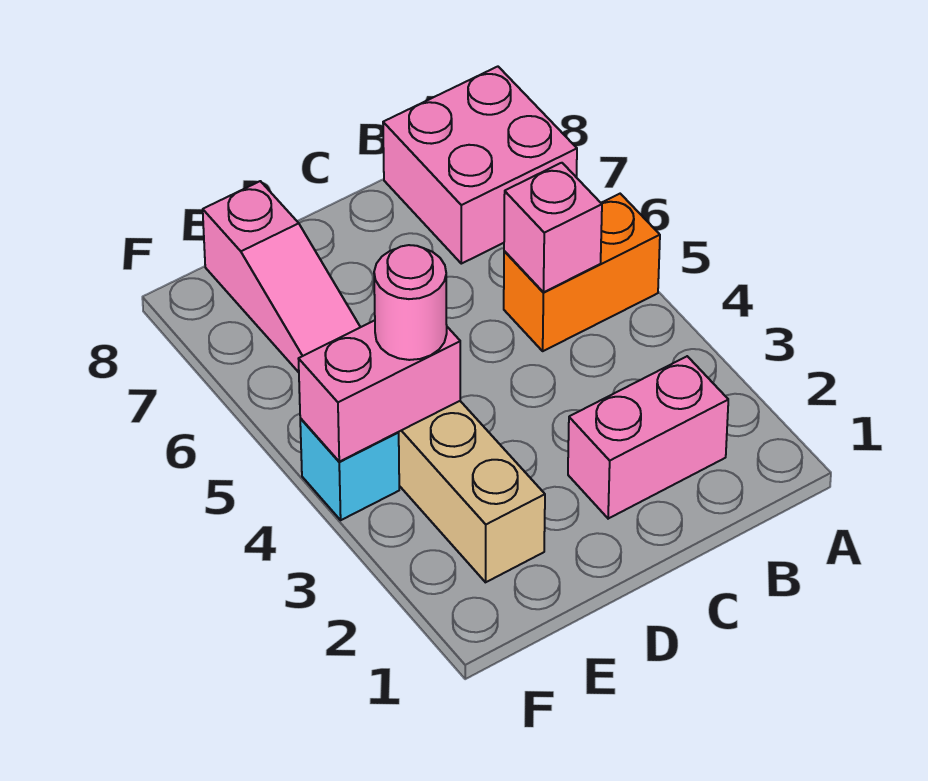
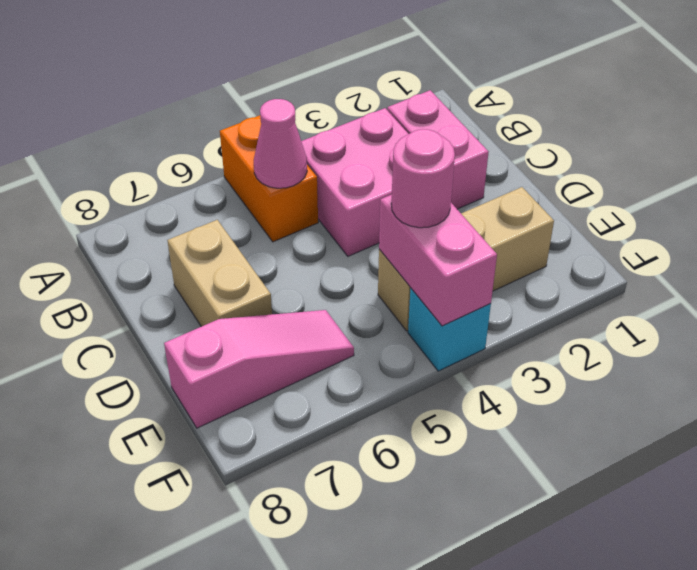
pink 2x2 brick [383,67,577,264] -> pink 2x2 brick moved to [301,108,408,256]
pink 1x1 brick [504,163,602,292] -> pink 1x1 cone [254,99,307,188]
none -> tan 1x2 brick [167,220,272,327]

